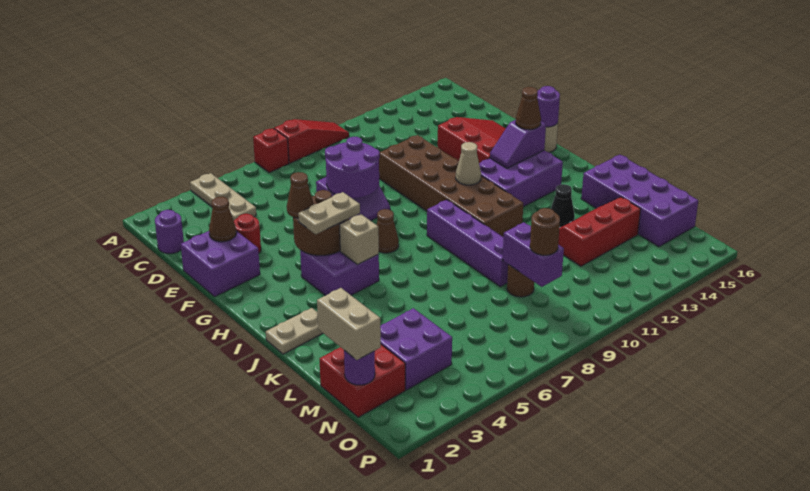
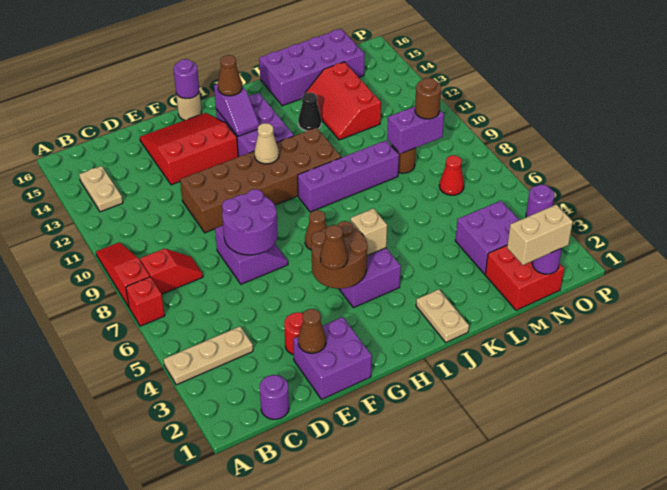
none -> red 1x2 slope [140,249,203,294]
tan 1x2 plate [298,192,360,234] -> tan 1x2 plate moved to [79,166,123,212]
none -> red 1x1 cone [439,155,464,195]
none -> purple 1x1 round brick [526,185,555,217]

